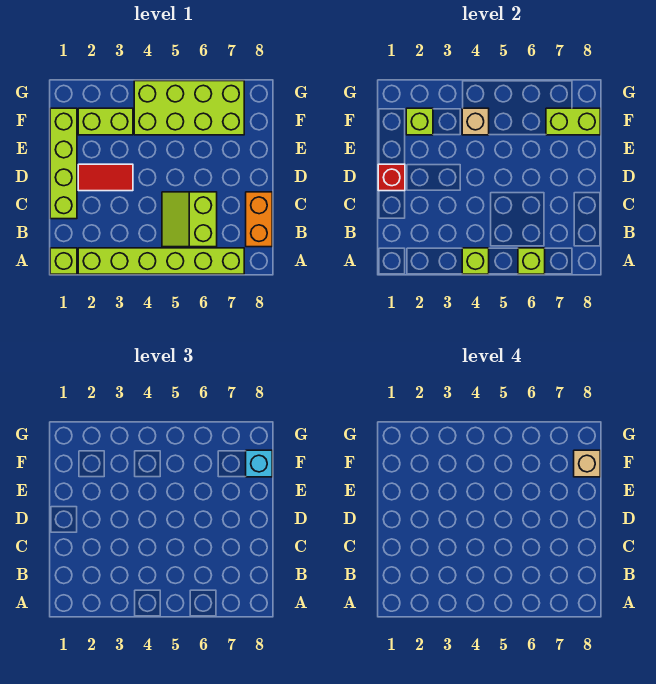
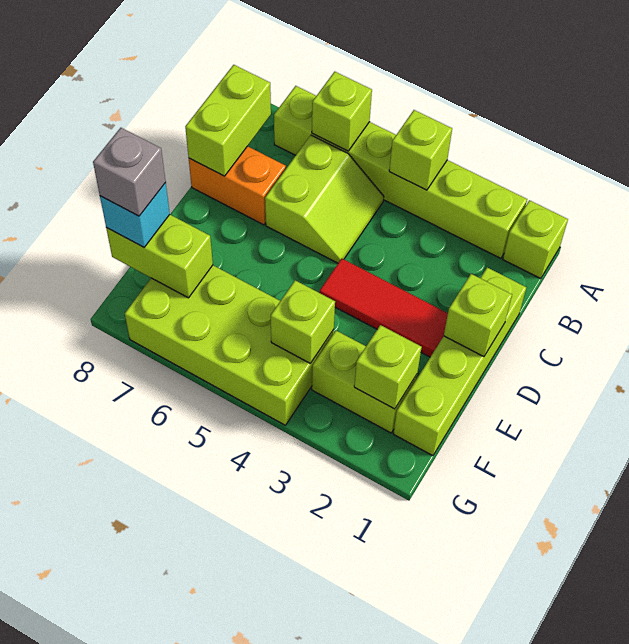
orange 1x2 brick [246,192,272,247] -> orange 1x2 brick turned to [189,146,286,225]
none -> lime 1x2 brick [185,65,271,176]
red 1x1 brick [378,164,405,191] -> lime 1x1 brick [444,274,512,357]
red 1x2 tile [78,164,133,191] -> red 1x3 tile [320,258,448,357]
tan 1x1 brick [462,108,489,135] -> lime 1x1 brick [271,280,335,363]
tan 1x1 brick [574,450,600,477] -> grey 1x1 brick [93,128,166,216]

